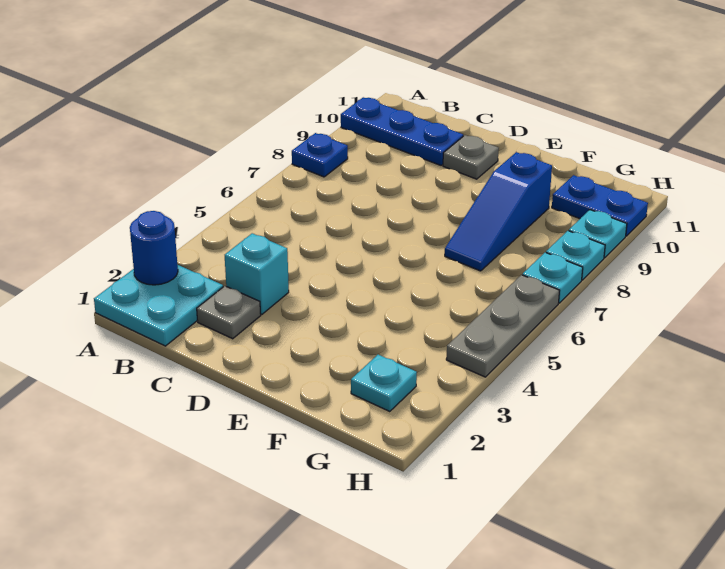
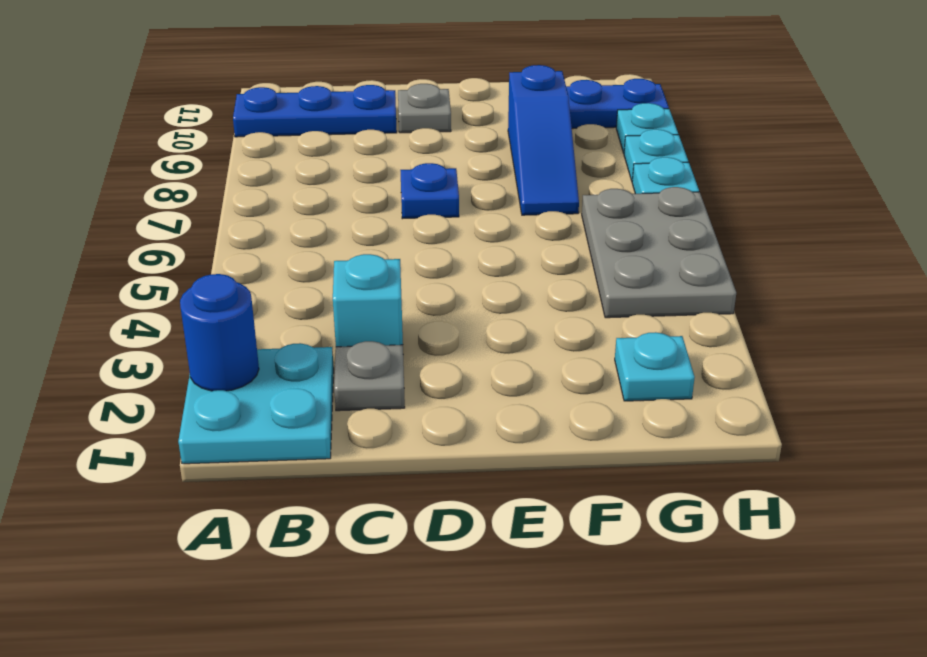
blue 1x1 plate [292,133,348,177] -> blue 1x1 plate moved to [400,163,459,219]
grey 1x3 plate [446,275,559,377] -> grey 2x3 plate [582,187,736,318]

